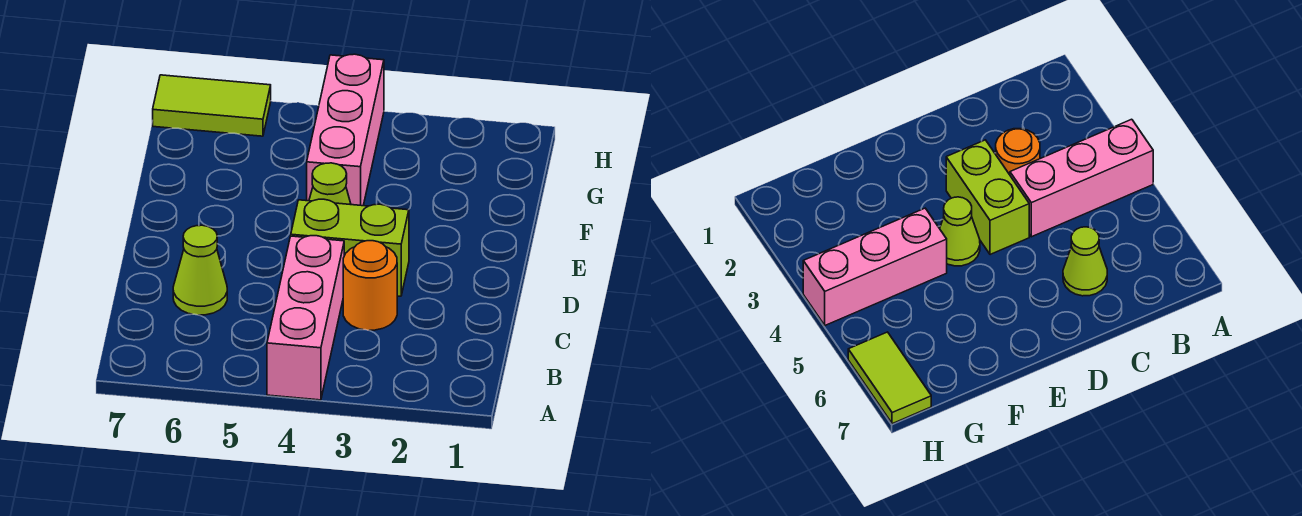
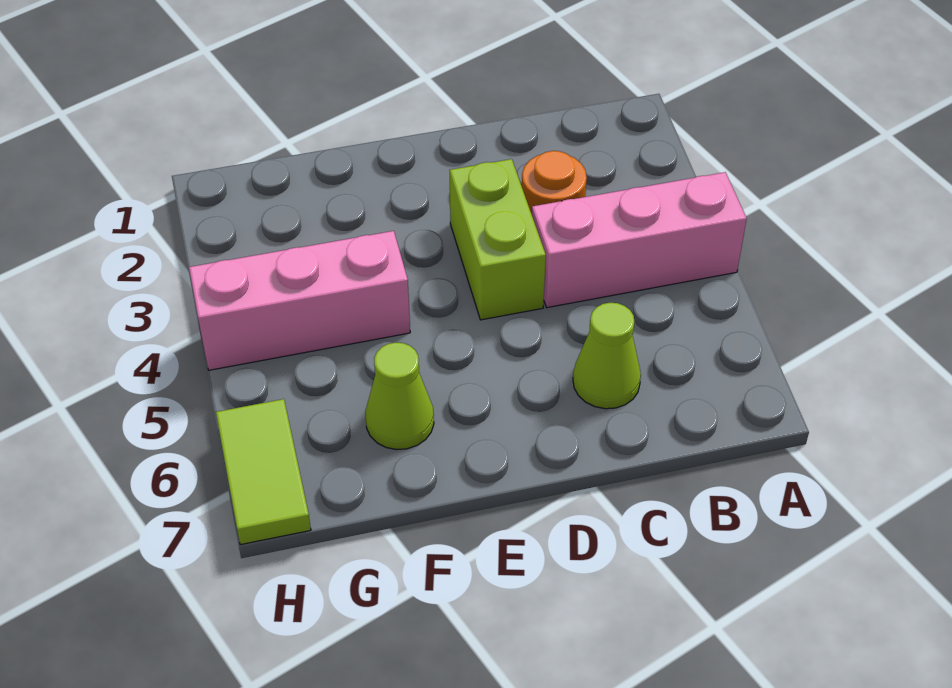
lime 1x1 cone [309,163,351,205] -> lime 1x1 cone moved to [365,342,434,450]

